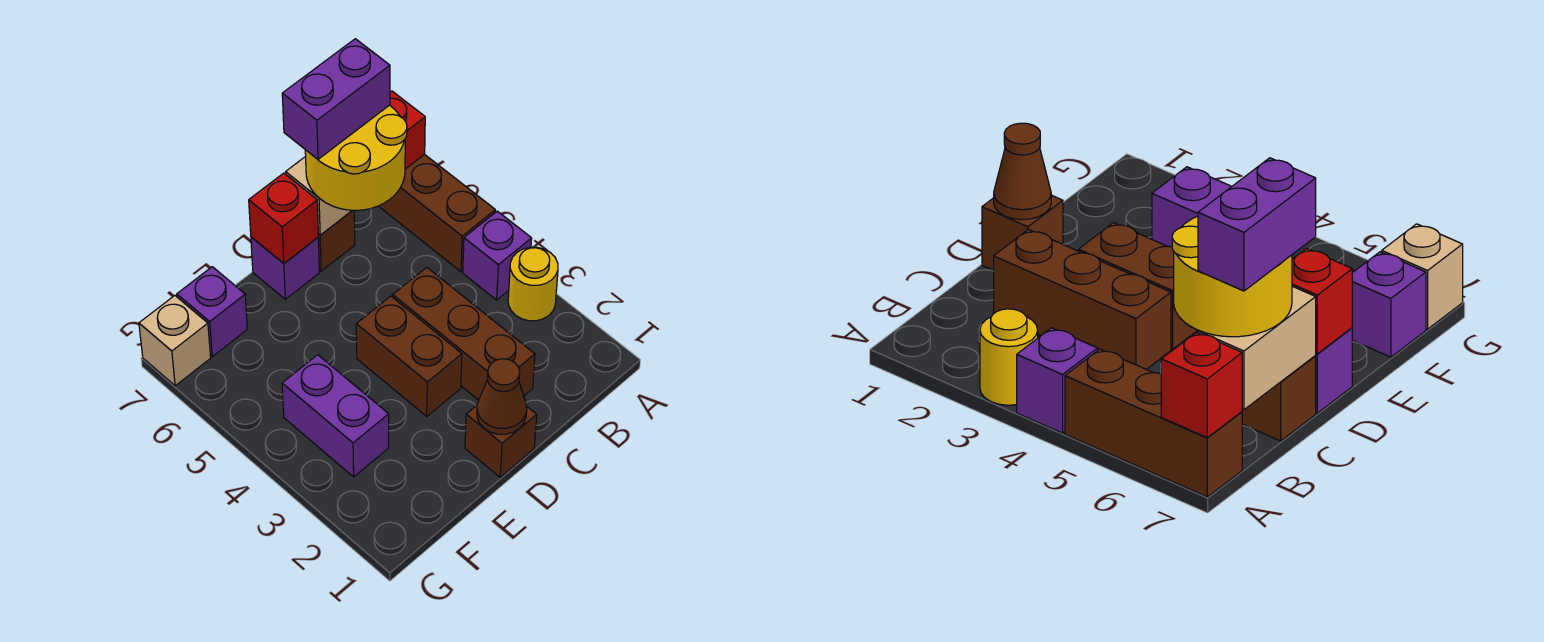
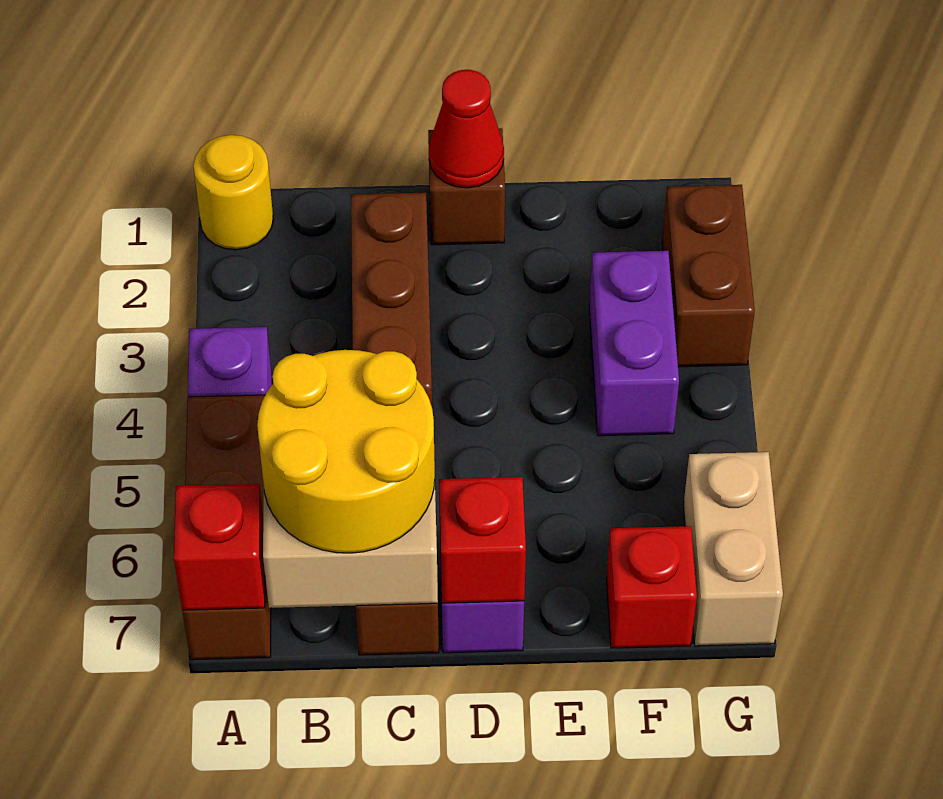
yellow 1x1 round brick [508,247,558,321] -> yellow 1x1 round brick moved to [193,135,273,250]
purple 1x2 brick [282,39,390,159] -> none
brown 1x1 cone [477,359,527,434] -> red 1x1 cone [429,70,504,188]
brown 1x2 brick [356,296,462,416] -> brown 1x2 brick moved to [662,185,755,367]
purple 1x1 brick [177,267,247,357] -> red 1x1 brick [606,526,697,648]
tan 1x1 brick [139,296,211,386] -> tan 1x2 brick [683,452,783,646]

